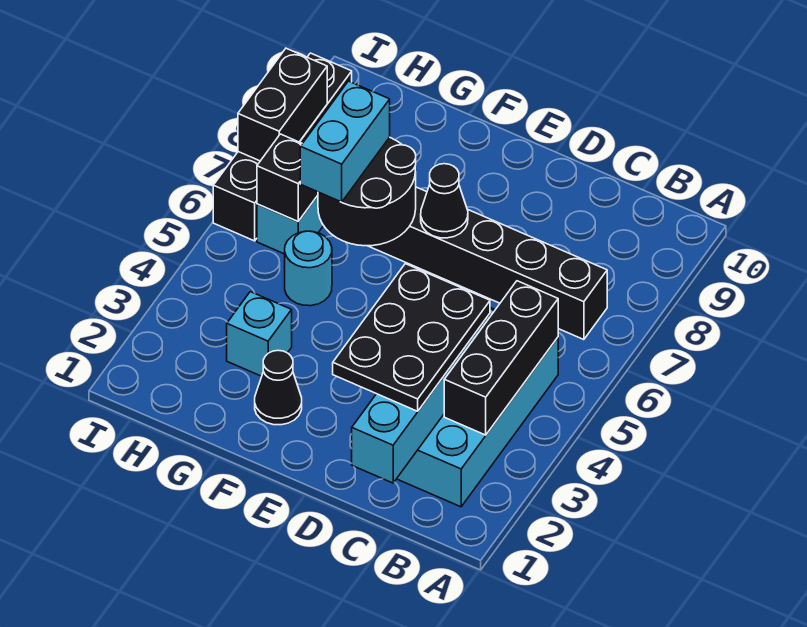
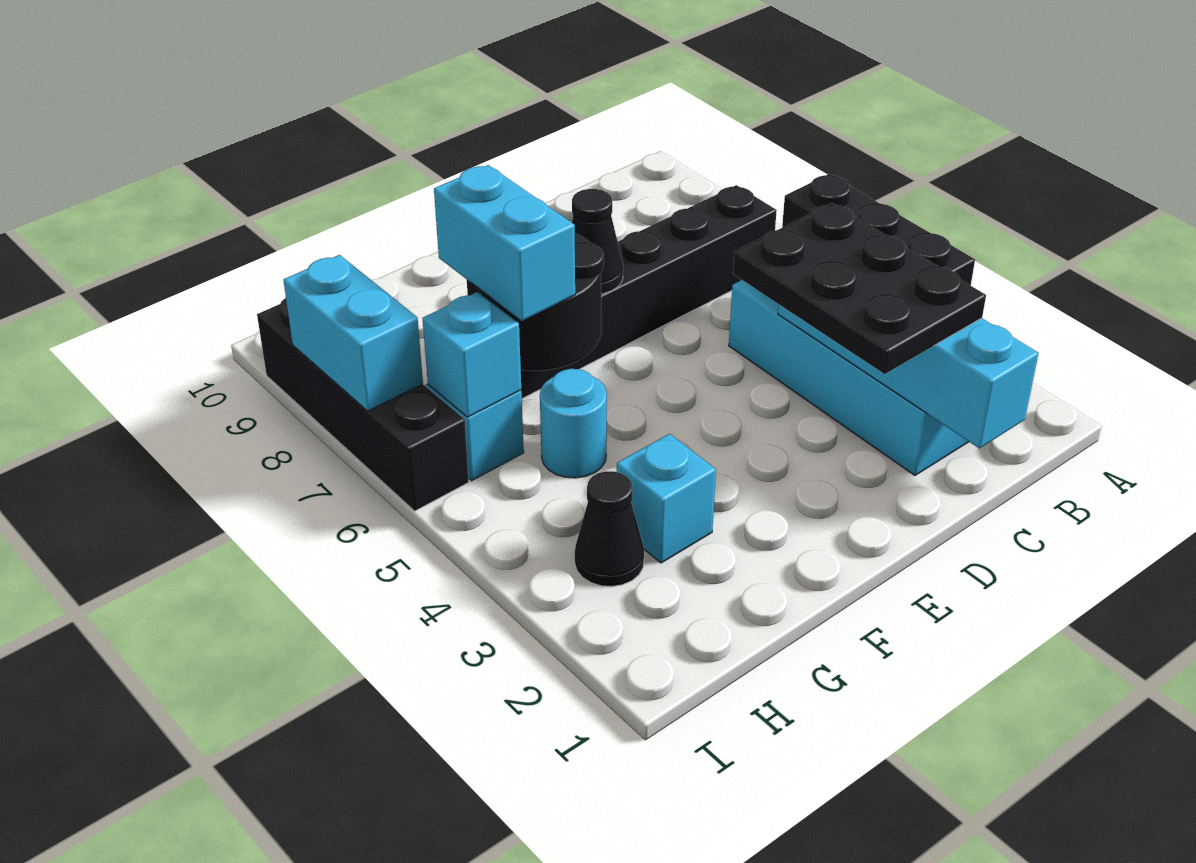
black 1x1 cone [255,350,302,425] -> black 1x1 cone moved to [575,471,644,587]
black 1x1 brick [257,134,318,221] -> cyan 1x1 brick [422,292,521,417]
black 1x2 brick [238,48,327,161] -> cyan 1x2 brick [283,255,423,411]

